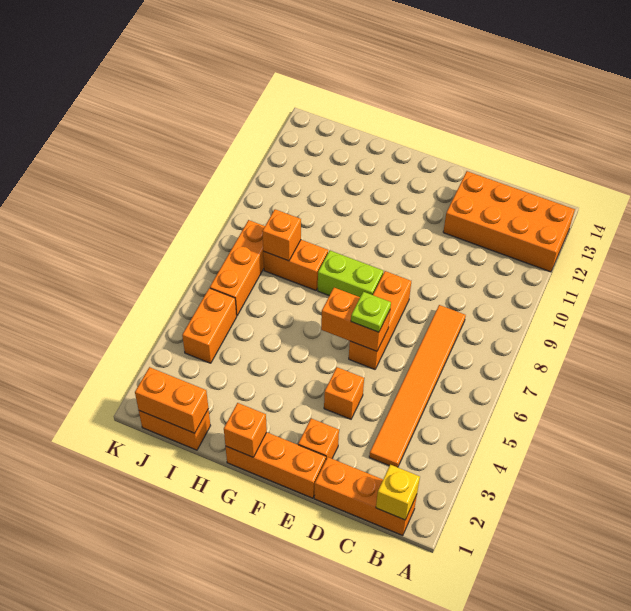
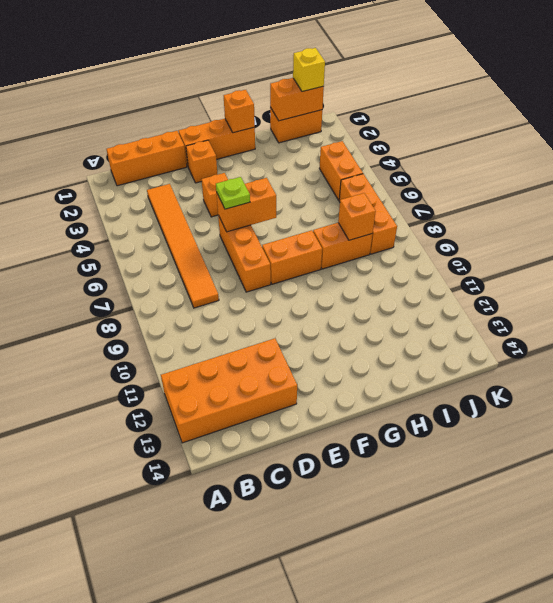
yellow 1x1 brick [376,465,420,520] -> yellow 1x1 brick moved to [293,48,325,92]
lime 1x2 brick [318,250,383,297] -> orange 1x2 brick [262,230,322,284]

